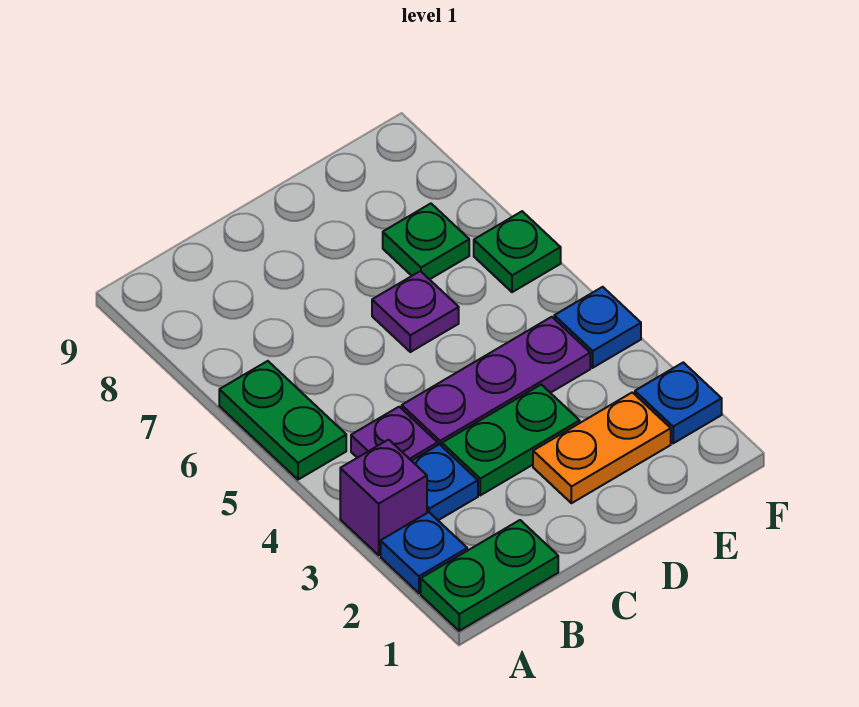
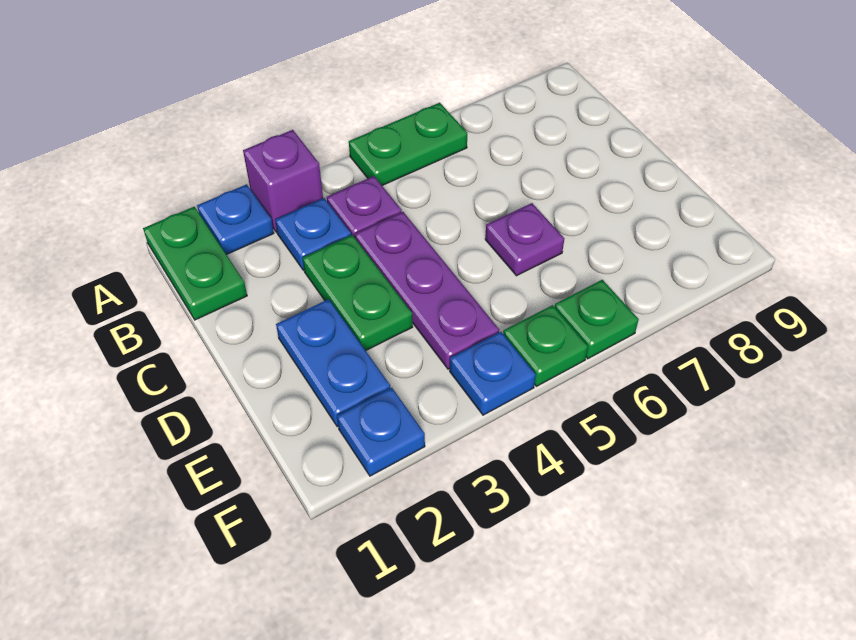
orange 1x2 plate [533,392,671,503] -> blue 1x2 plate [276,299,390,427]
green 1x1 plate [383,204,469,279] -> green 1x1 plate moved to [503,305,588,386]

